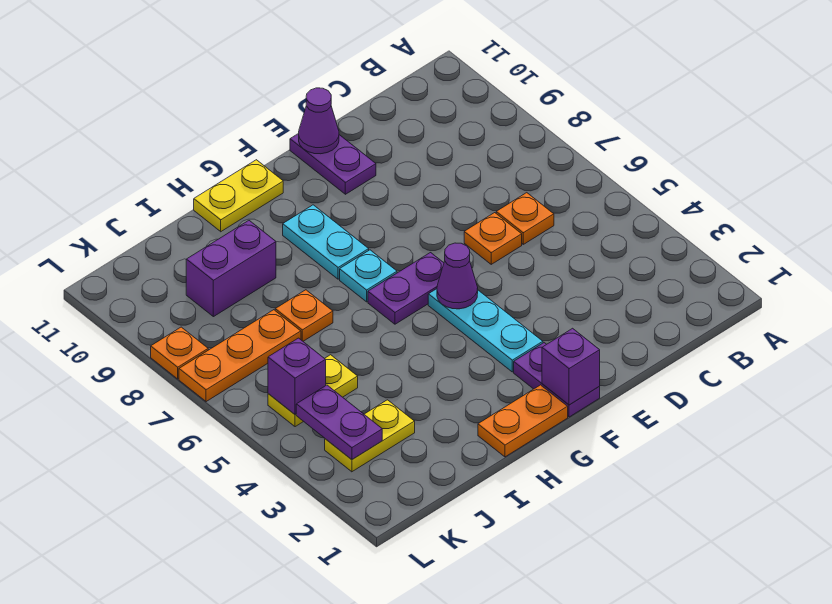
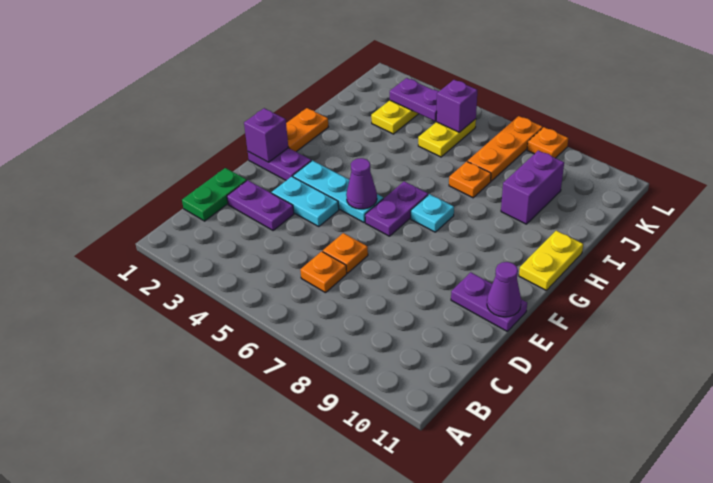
none -> green 1x2 plate [182,168,247,221]
none -> purple 1x2 plate [227,180,294,230]
cyan 1x2 plate [283,205,369,279] -> cyan 1x2 plate moved to [272,177,339,227]

